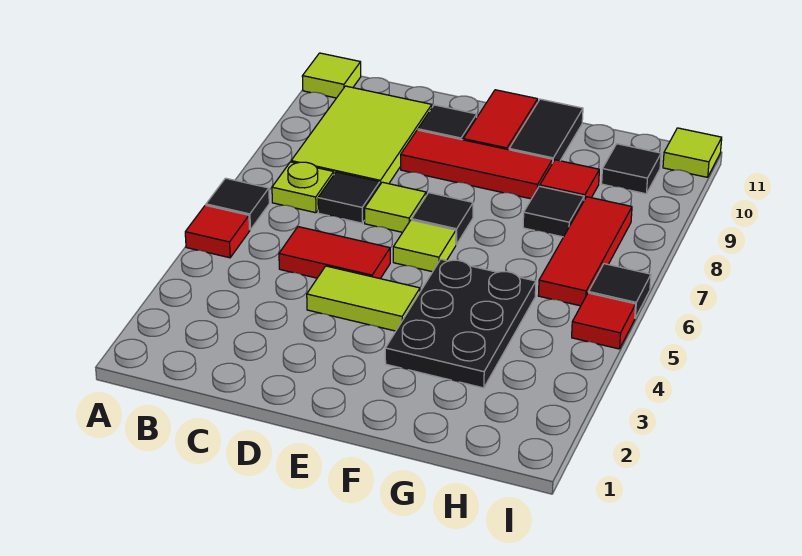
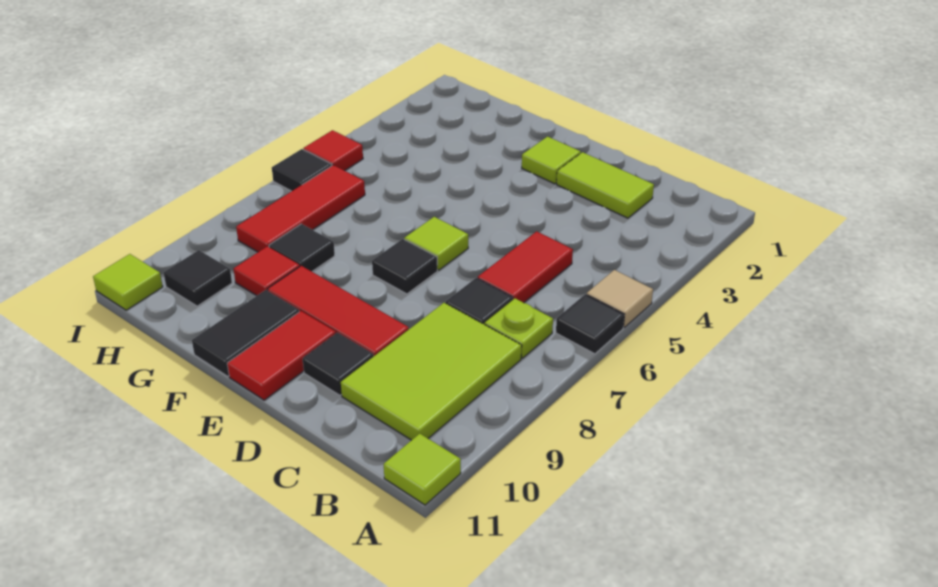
red 1x1 tile [185,205,250,258] -> tan 1x1 tile [587,270,653,327]
red 1x2 tile [279,227,390,279] -> red 1x2 tile turned to [478,231,573,303]
lime 1x2 tile [307,266,420,331] -> lime 1x2 tile moved to [557,152,654,218]
lime 1x1 tile [365,182,426,232] -> lime 1x1 tile moved to [522,137,581,184]
black 2x3 plate [385,259,536,388] -> none

